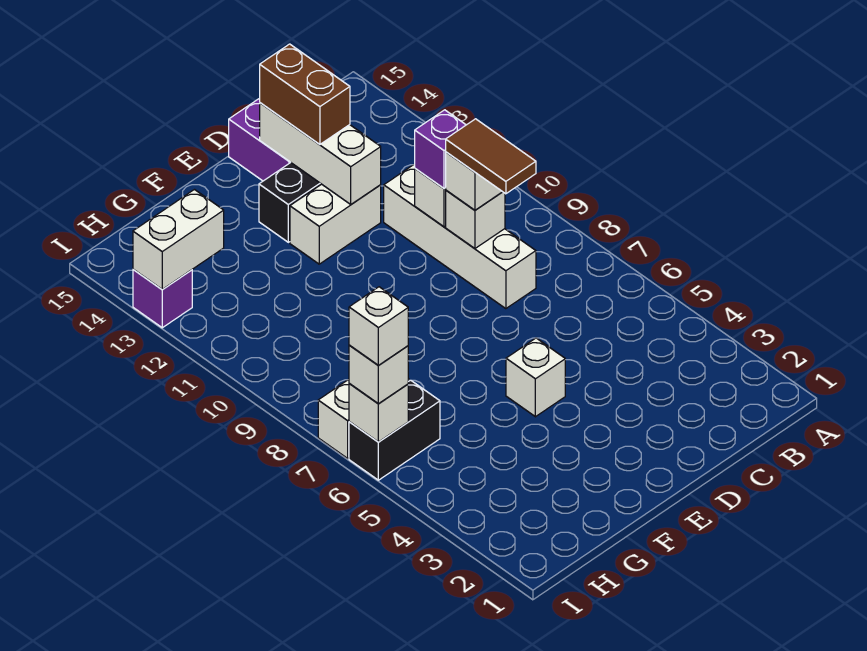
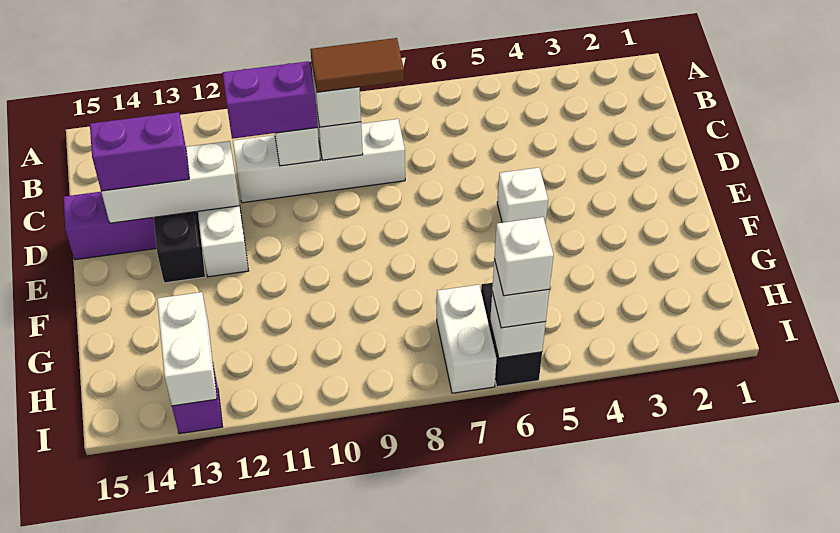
purple 1x1 brick [415,110,466,189] -> purple 1x2 brick [223,61,318,139]
brown 1x2 brick [260,44,350,144] -> purple 1x2 brick [90,112,189,191]

